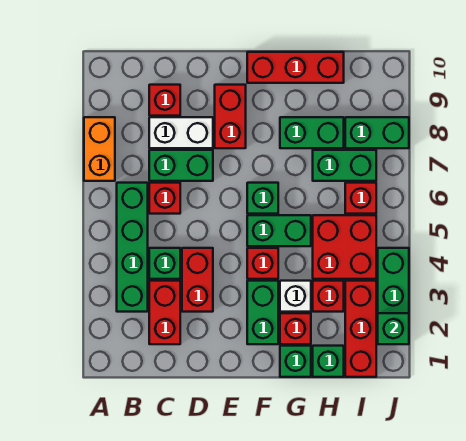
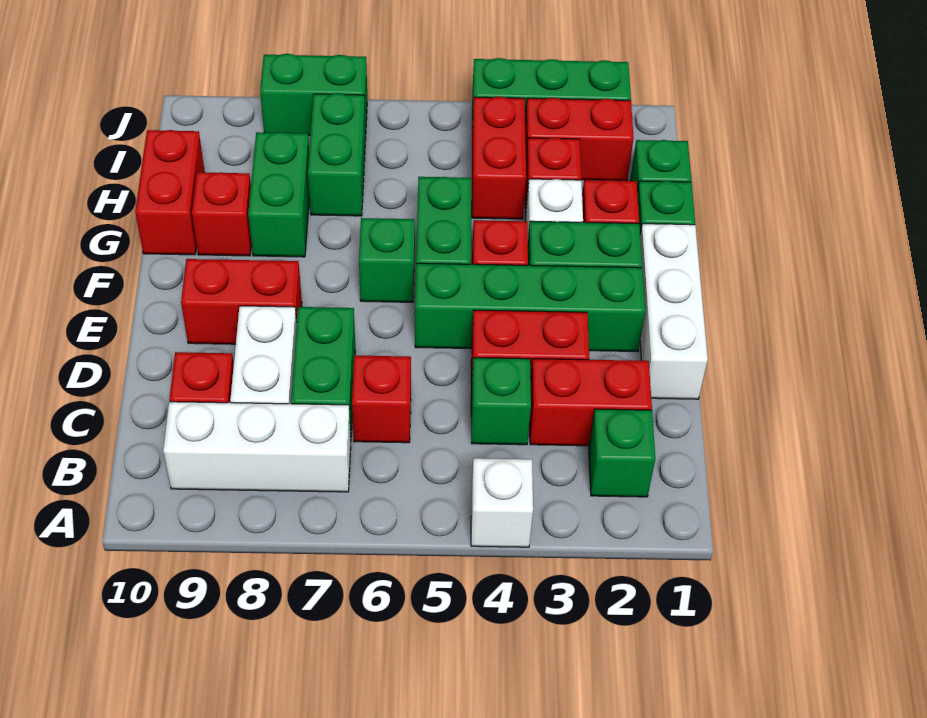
none -> white 1x1 brick [471,458,533,547]
orange 1x2 brick [84,117,115,181] -> none
green 1x4 brick [117,183,148,312] -> green 1x4 brick moved to [415,263,645,352]
none -> white 1x3 brick [163,402,351,492]
none -> white 1x3 brick [640,224,708,399]
red 1x3 brick [247,52,344,83] -> red 1x2 brick [135,130,205,255]
red 2x2 brick [313,215,376,279] -> red 1x2 brick [472,97,526,219]
red 1x3 brick [345,281,376,377] -> red 1x2 brick [525,98,634,181]
red 1x1 brick [345,183,376,214] -> red 1x1 brick moved to [192,172,252,256]
green 1x2 brick [345,117,409,148] -> green 1x2 brick turned to [260,54,367,135]
green 1x1 brick [378,313,409,344] -> green 1x1 brick moved to [589,409,655,497]

